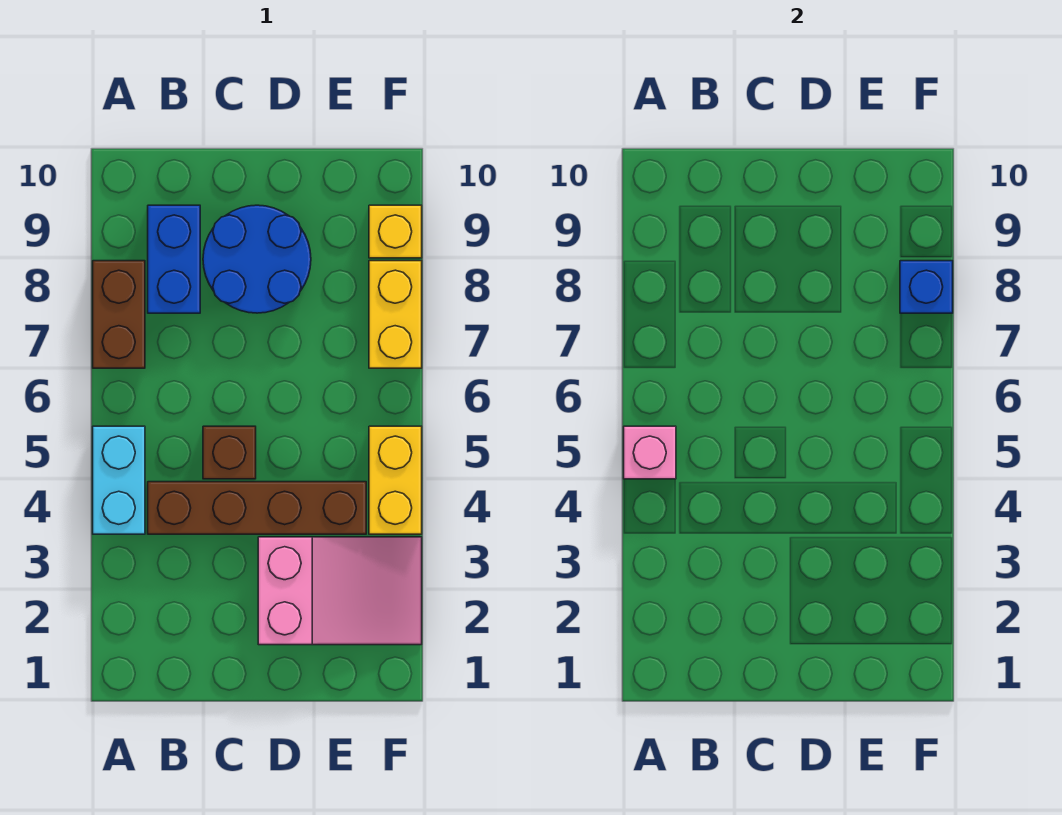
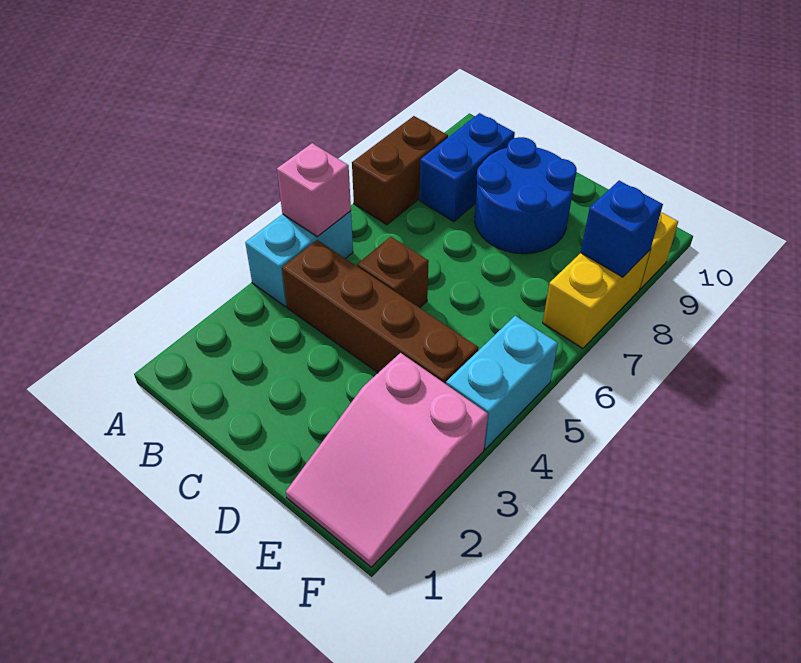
pink 2x3 slope [258,537,422,645] -> pink 2x3 slope turned to [286,353,488,567]
yellow 1x2 brick [369,426,422,534] -> cyan 1x2 brick [446,316,558,449]

